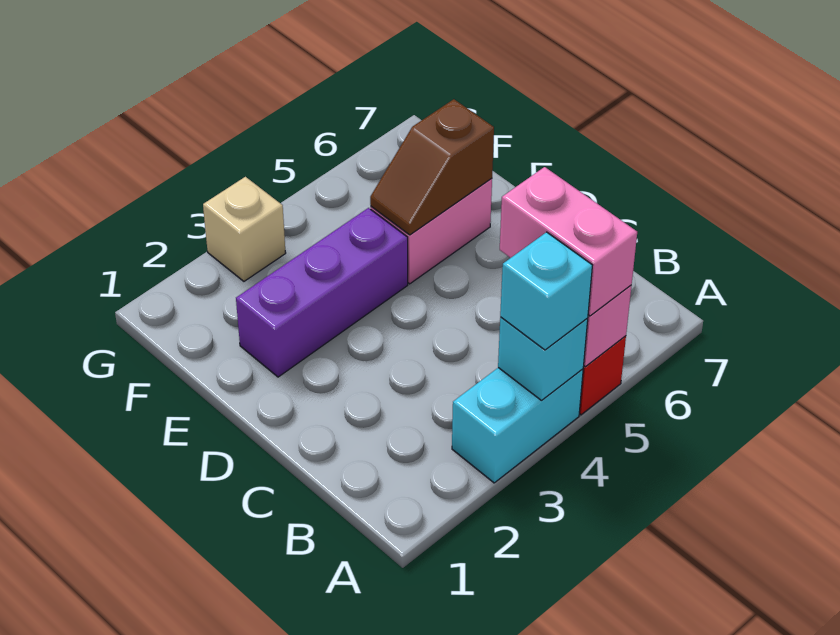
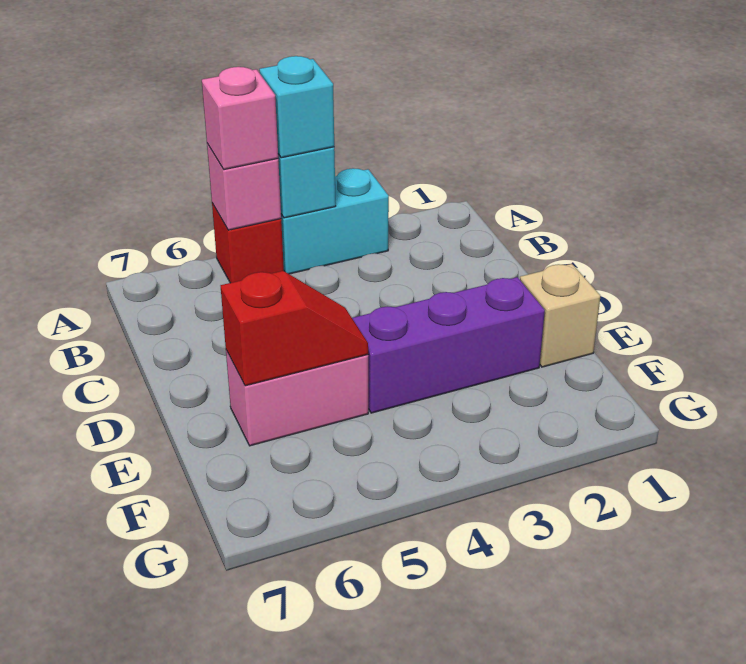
pink 1x2 brick [500,167,637,316] -> pink 1x1 brick [202,67,278,170]
brown 1x2 slope [370,99,494,235] -> red 1x2 slope [221,271,368,386]
tan 1x1 brick [203,177,286,281] -> tan 1x1 brick moved to [520,264,600,367]

